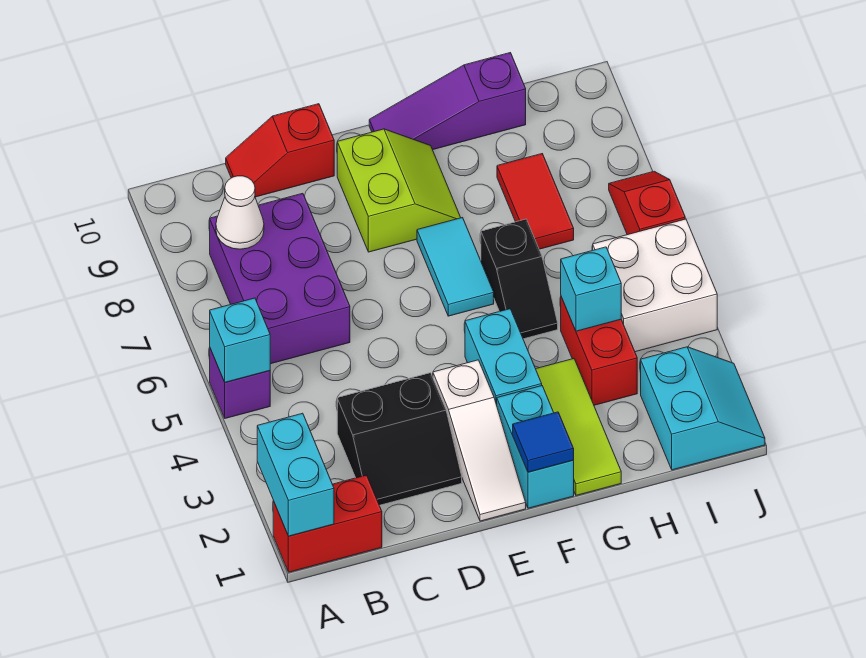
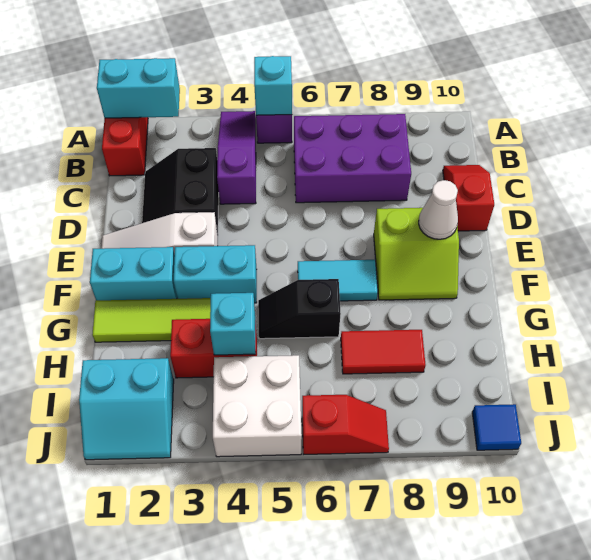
white 1x1 cone [216,176,264,249] -> white 1x1 cone moved to [419,180,458,239]
blue 1x1 tile [513,412,574,472] -> blue 1x1 tile moved to [472,404,521,450]
purple 1x3 slope [369,53,526,150] -> purple 1x3 slope moved to [217,111,256,204]

